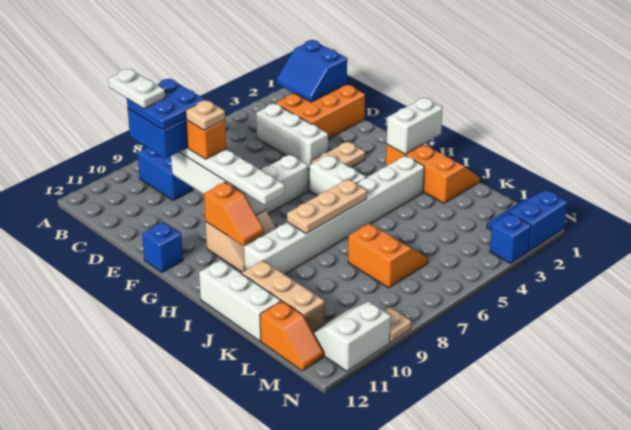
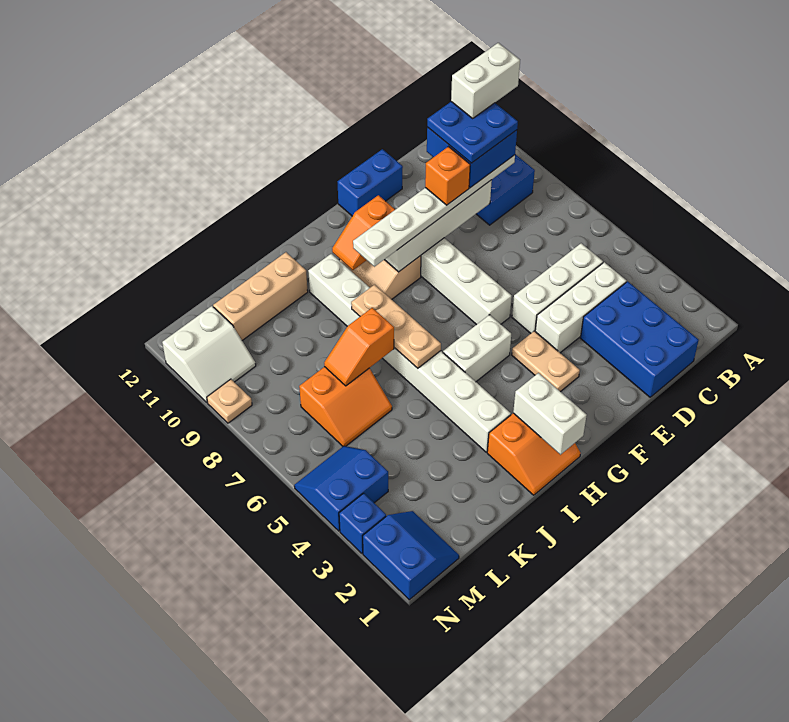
blue 2x2 slope [277,40,347,102] -> blue 2x2 slope moved to [294,446,388,531]
white 1x2 plate [108,69,165,109] -> white 1x2 brick [451,43,520,118]
orange 2x3 brick [275,84,365,139] -> blue 2x3 brick [581,281,699,397]
tan 1x1 plate [186,100,225,130] -> none
blue 1x1 brick [142,222,183,272] -> blue 1x2 brick [338,149,403,216]
orange 2x3 slope [386,144,480,203] -> orange 2x2 slope [487,413,581,495]
white 1x3 brick [199,260,281,341] -> white 1x3 brick moved to [512,243,603,333]
orange 1x2 slope [260,301,324,371] -> orange 1x2 slope moved to [324,308,394,386]
white 2x2 slope [313,302,391,371] -> white 2x2 slope turned to [162,306,256,402]

